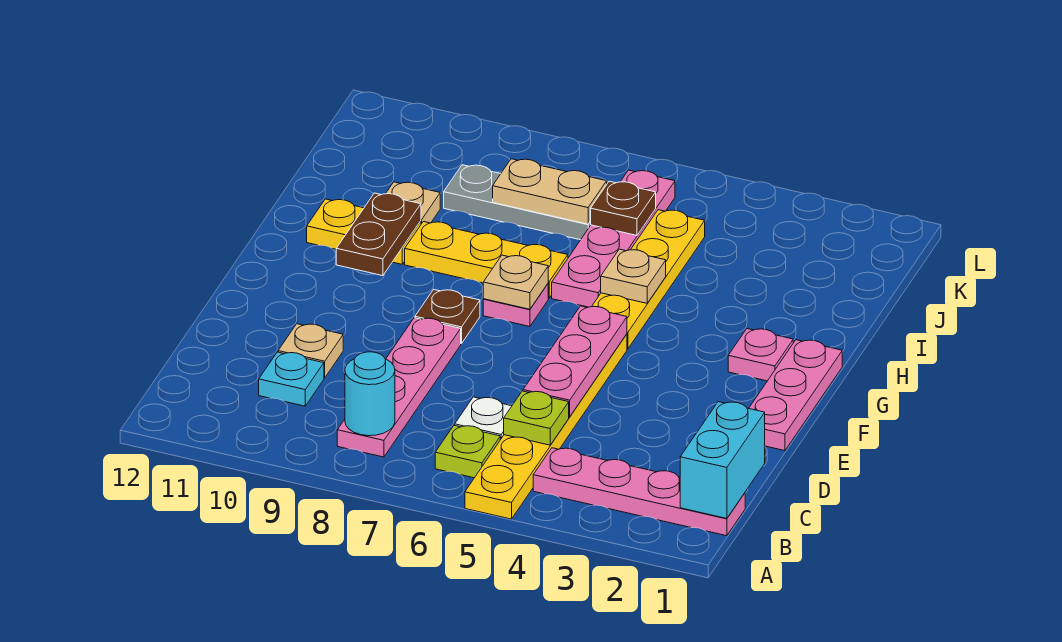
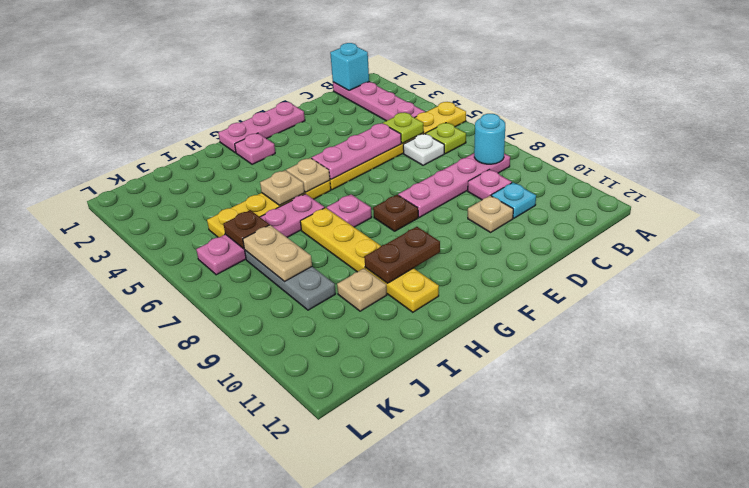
cyan 1x2 brick [680,402,765,519] -> cyan 1x1 brick [330,43,369,90]
none -> pink 1x1 plate [468,170,512,200]
tan 1x1 plate [483,255,548,309] -> tan 1x1 plate moved to [286,158,330,192]

